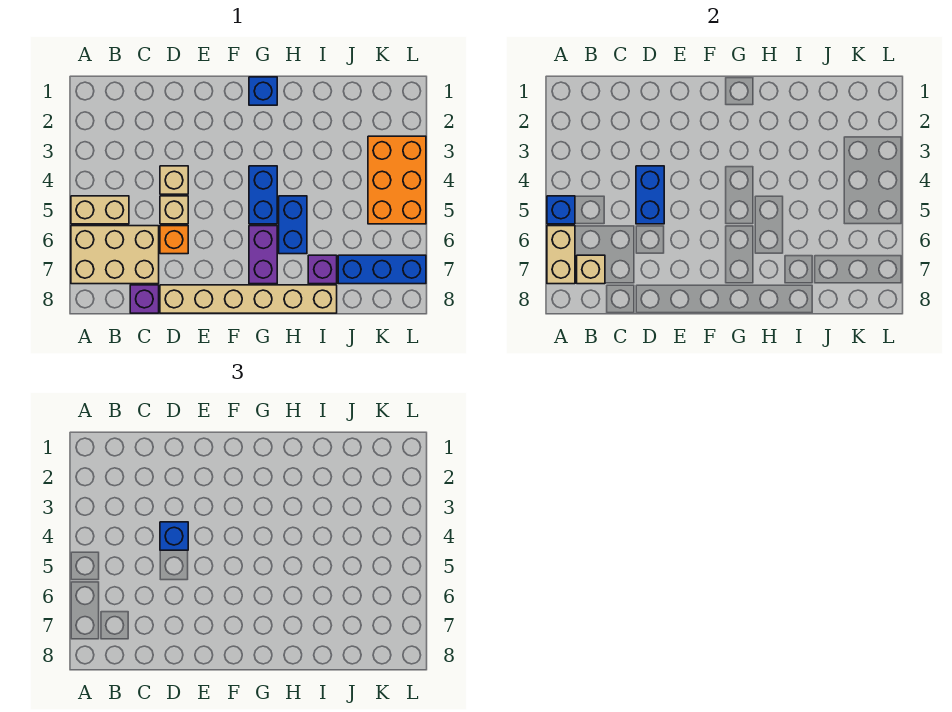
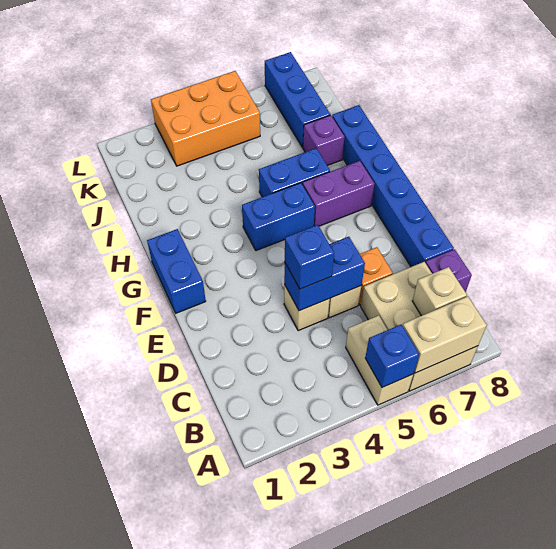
tan 1x6 brick [160,285,337,313] -> blue 1x6 brick [332,105,454,267]
blue 1x1 brick [249,77,277,105] -> blue 1x2 brick [147,229,206,313]

